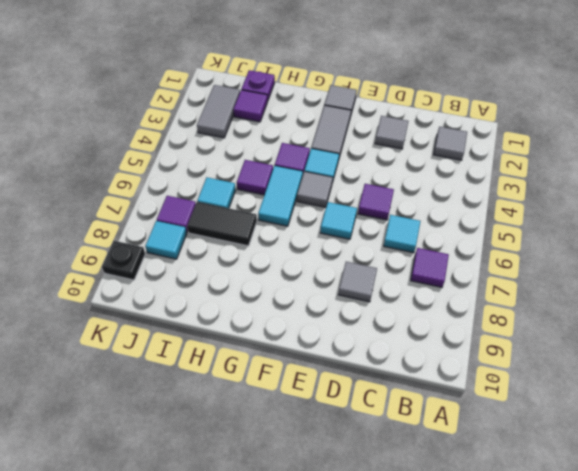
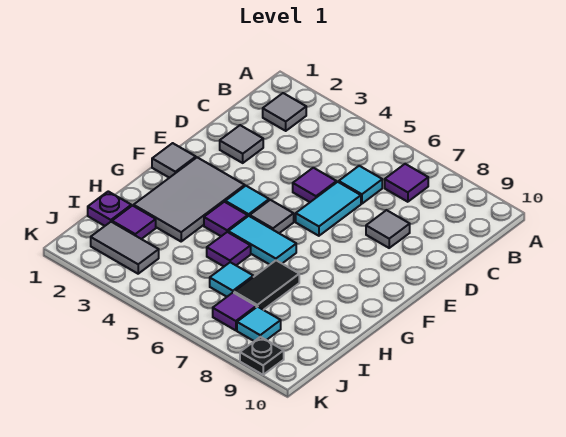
cyan 1x1 tile [320,202,357,239] -> cyan 1x2 tile [296,182,361,236]
grey 1x2 tile [311,105,351,157] -> grey 2x3 tile [134,157,245,241]

